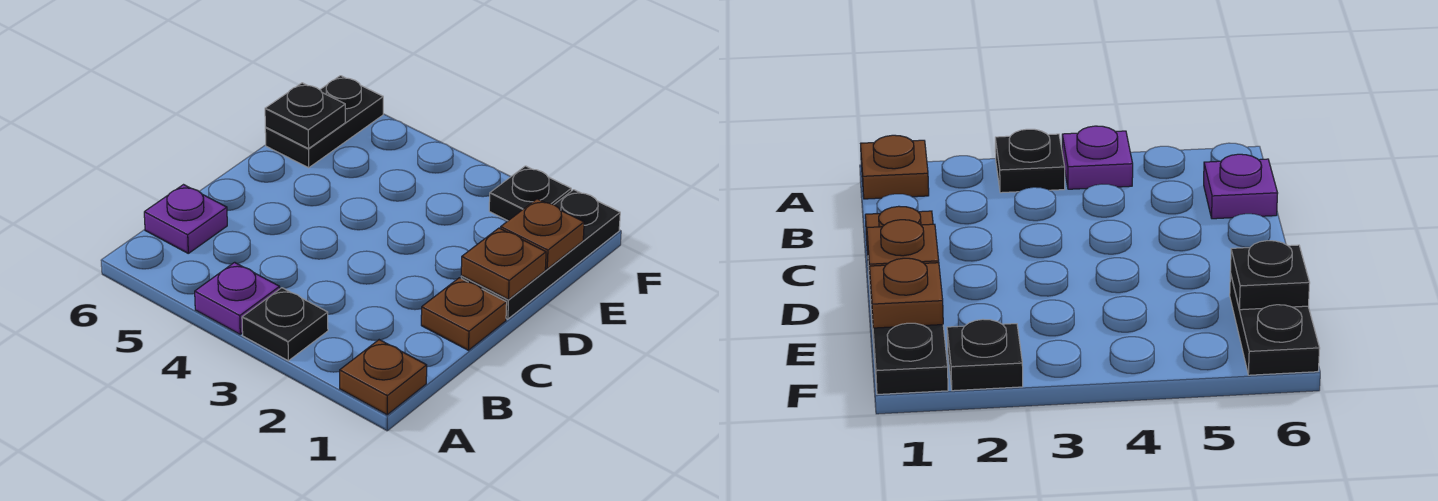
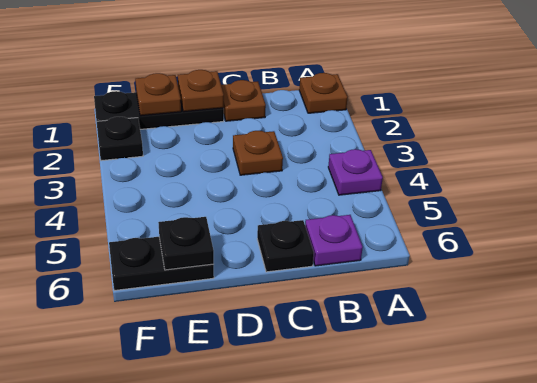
black 1x1 plate [242,288,328,361] -> black 1x1 plate moved to [257,220,314,272]
none -> brown 1x1 plate [233,131,283,175]

